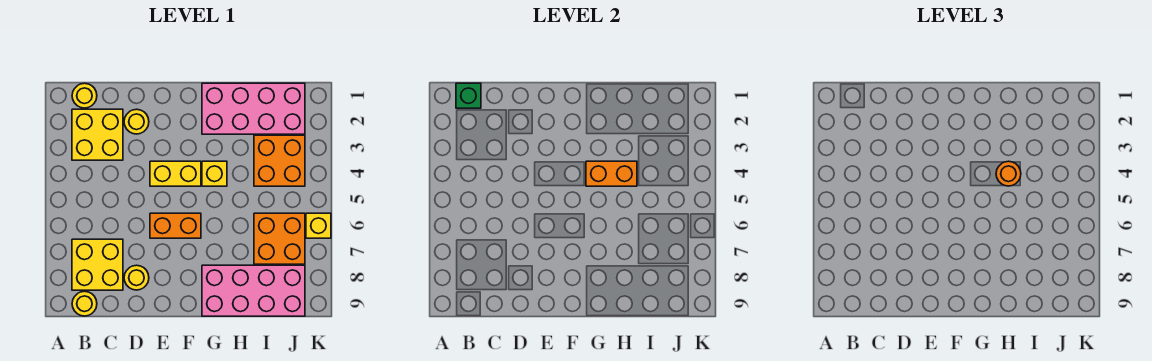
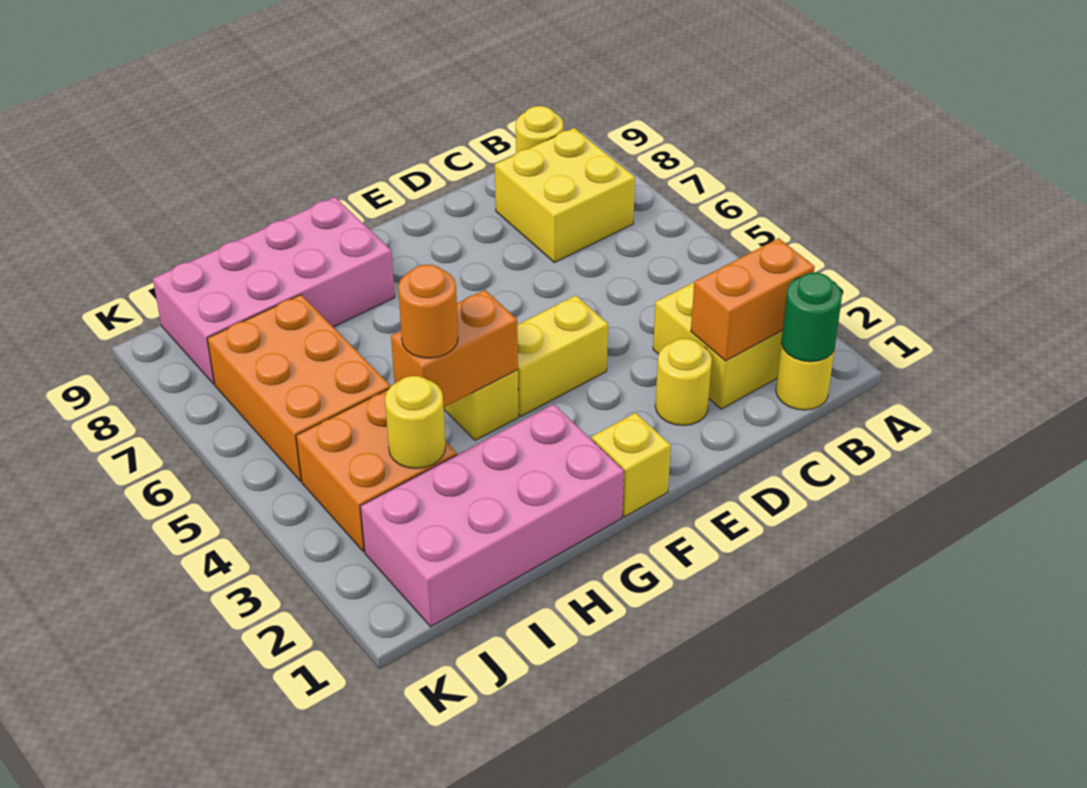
green 1x1 brick [456,83,481,108] -> green 1x1 round brick [781,273,842,362]
yellow 1x1 round brick [124,265,149,290] -> yellow 1x1 round brick moved to [385,376,446,469]
orange 1x2 brick [150,213,201,238] -> orange 1x2 brick moved to [691,238,815,361]
orange 2x2 brick [254,213,305,264] -> orange 2x3 brick [207,295,391,481]
yellow 1x1 brick [306,213,331,238] -> yellow 1x1 brick moved to [592,413,671,517]

